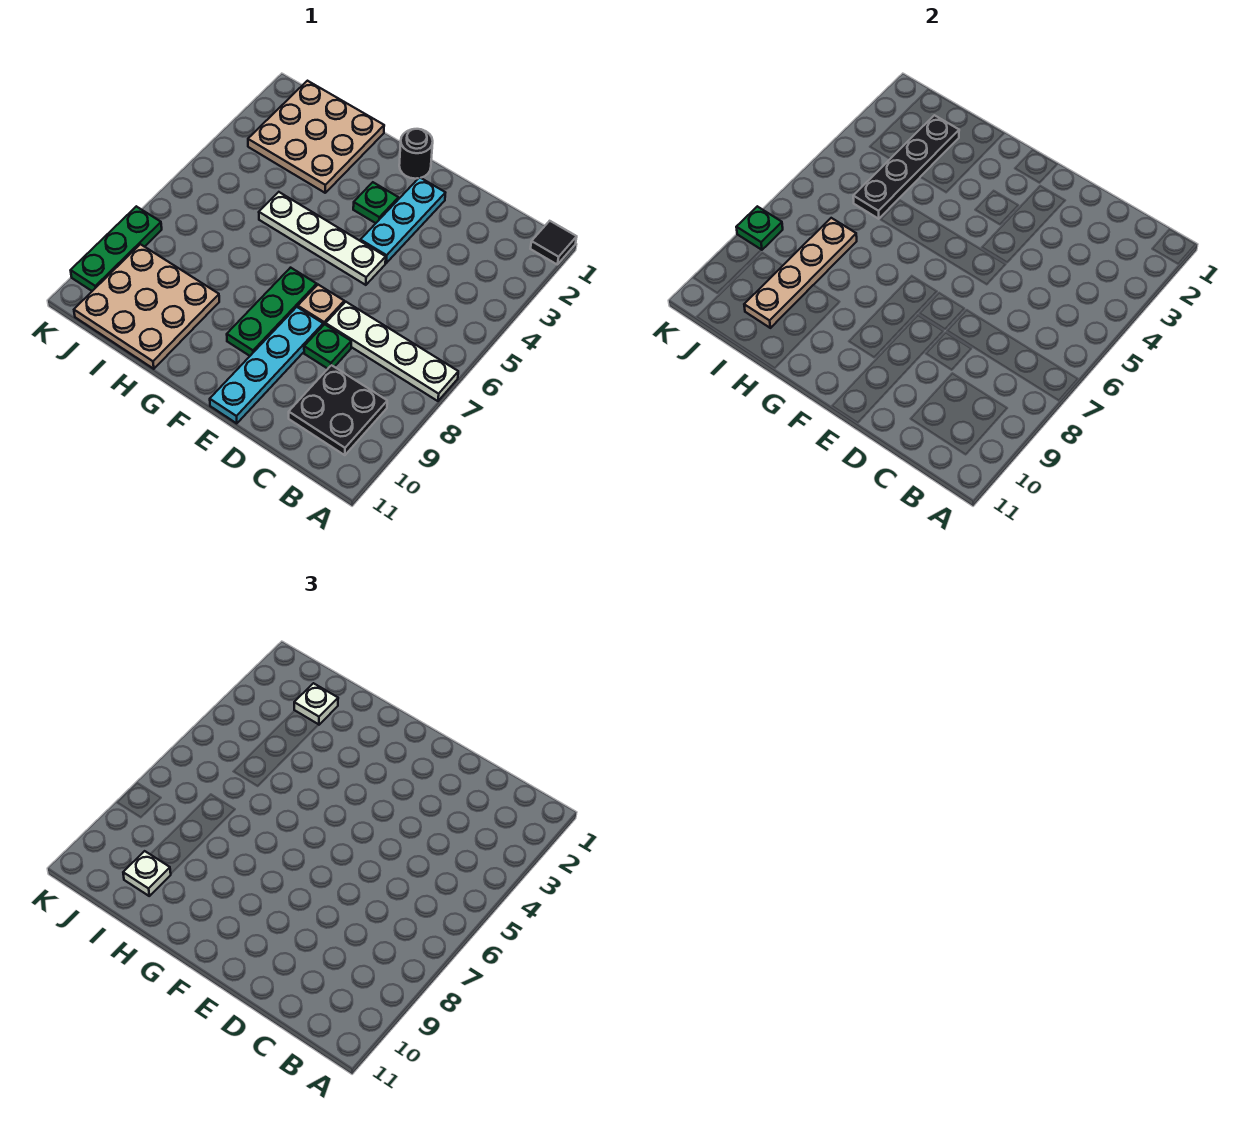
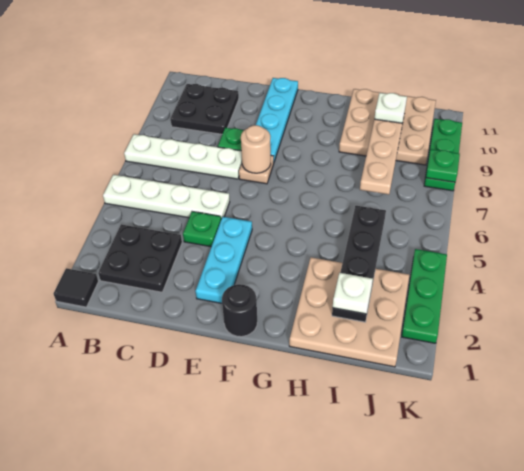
none -> black 2x2 plate [98,224,182,292]
white 1x4 plate [259,192,386,285] -> white 1x4 plate moved to [103,175,230,219]
none -> tan 1x1 round brick [241,125,271,173]
green 1x1 plate [353,182,398,223] -> green 1x1 plate moved to [183,212,221,247]
green 1x3 plate [227,268,317,356] -> green 1x3 plate moved to [402,249,447,343]

